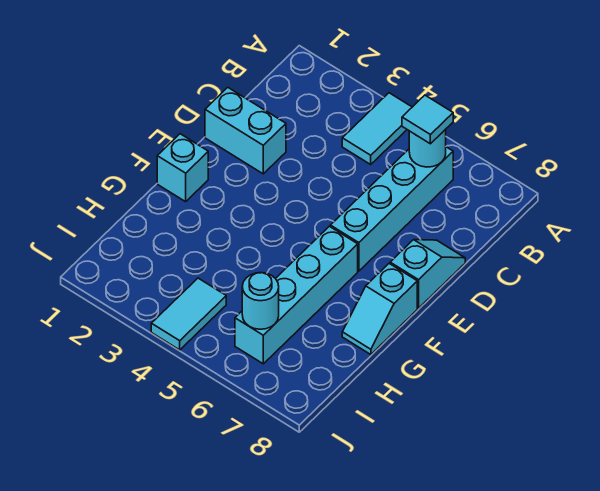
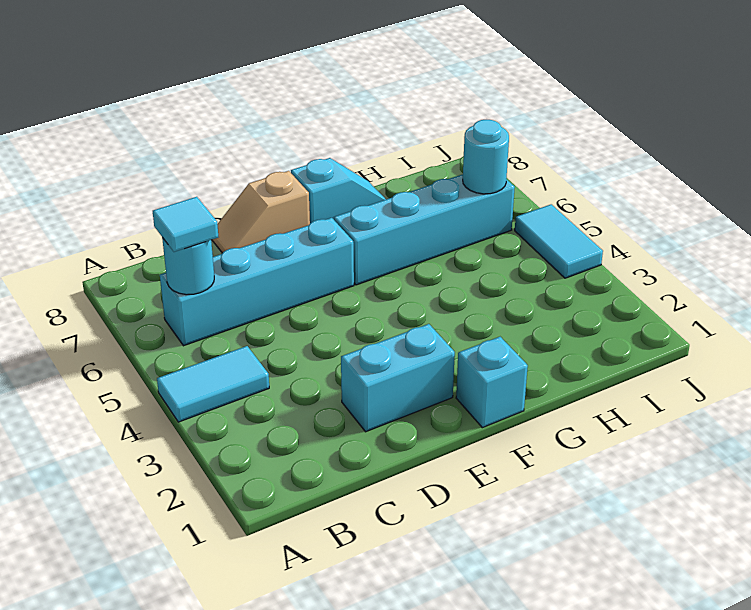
cyan 1x2 brick [205,87,286,174] -> cyan 1x2 brick turned to [341,324,455,432]
cyan 1x2 slope [390,240,465,308] -> tan 1x2 slope [212,171,310,253]
cyan 1x2 tile [151,278,226,350] -> cyan 1x2 tile turned to [515,204,603,278]

